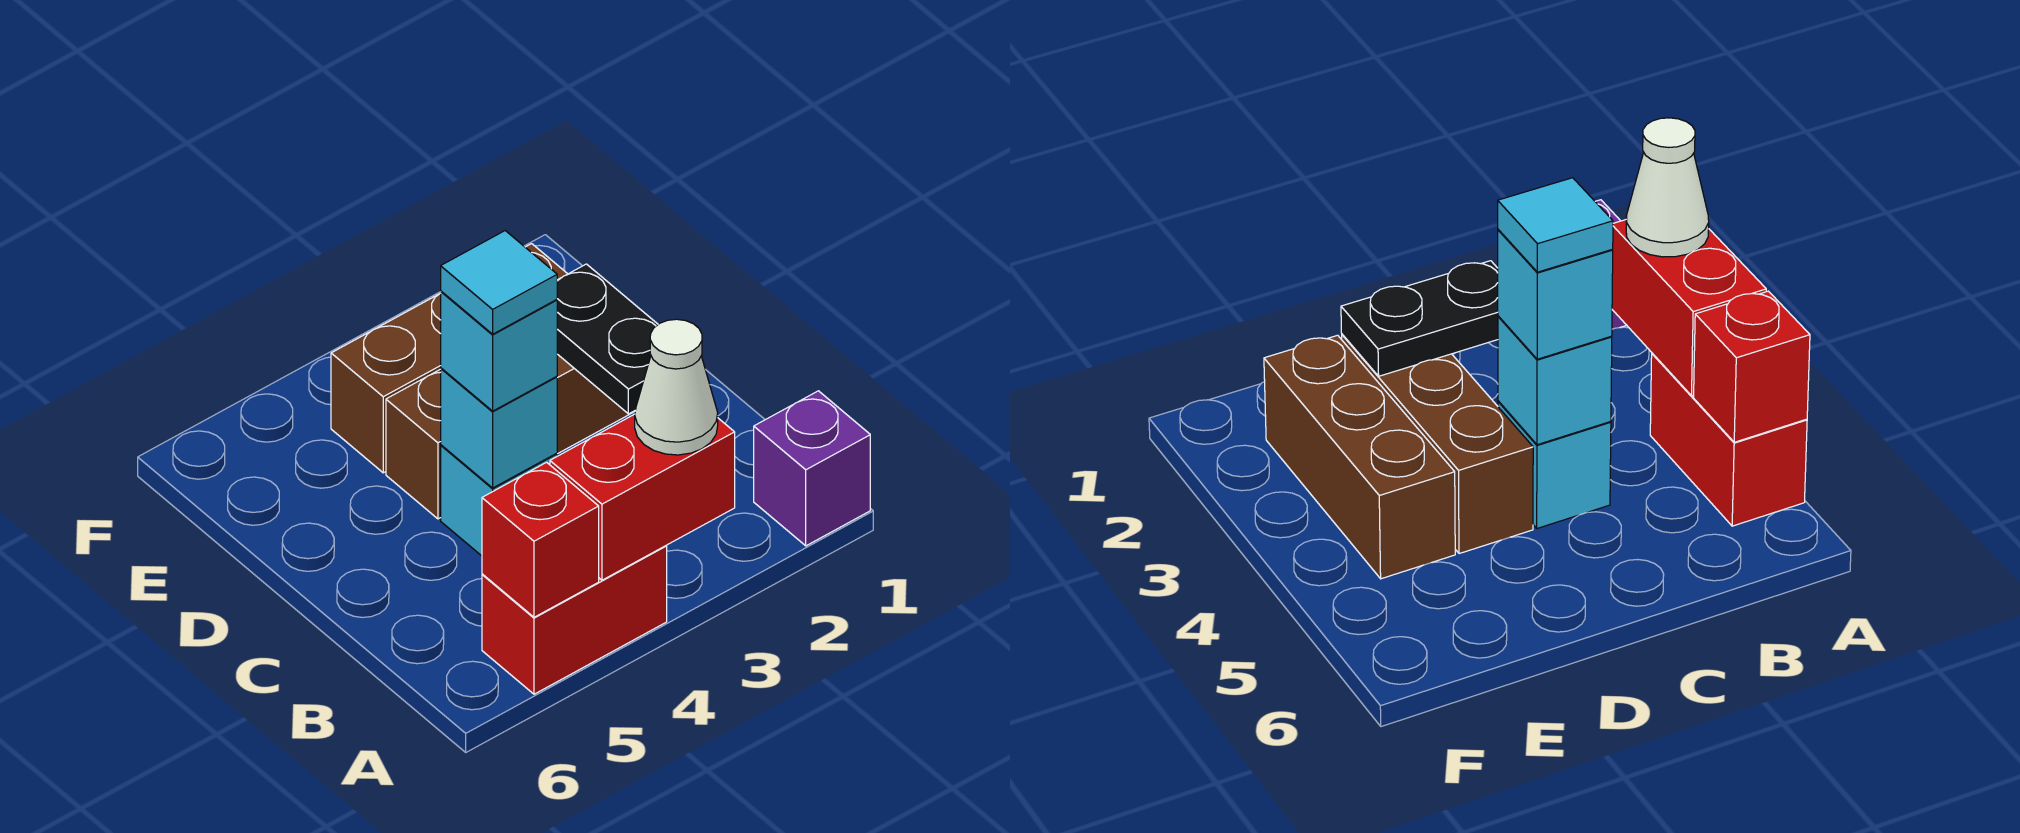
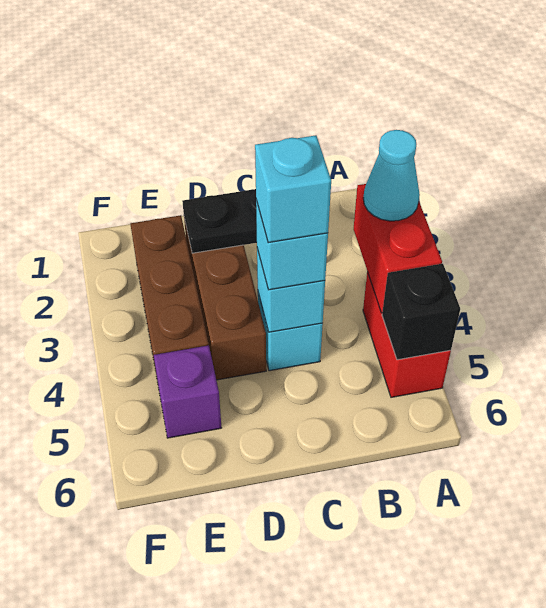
purple 1x1 brick [754,391,870,546] -> purple 1x1 brick moved to [154,345,222,438]
white 1x1 cone [635,319,718,455] -> cyan 1x1 cone [364,130,420,221]
red 1x1 brick [482,462,599,617] -> black 1x1 brick [382,264,460,360]
cyan 1x1 tile [441,231,557,334] -> cyan 1x1 brick [255,135,331,243]

